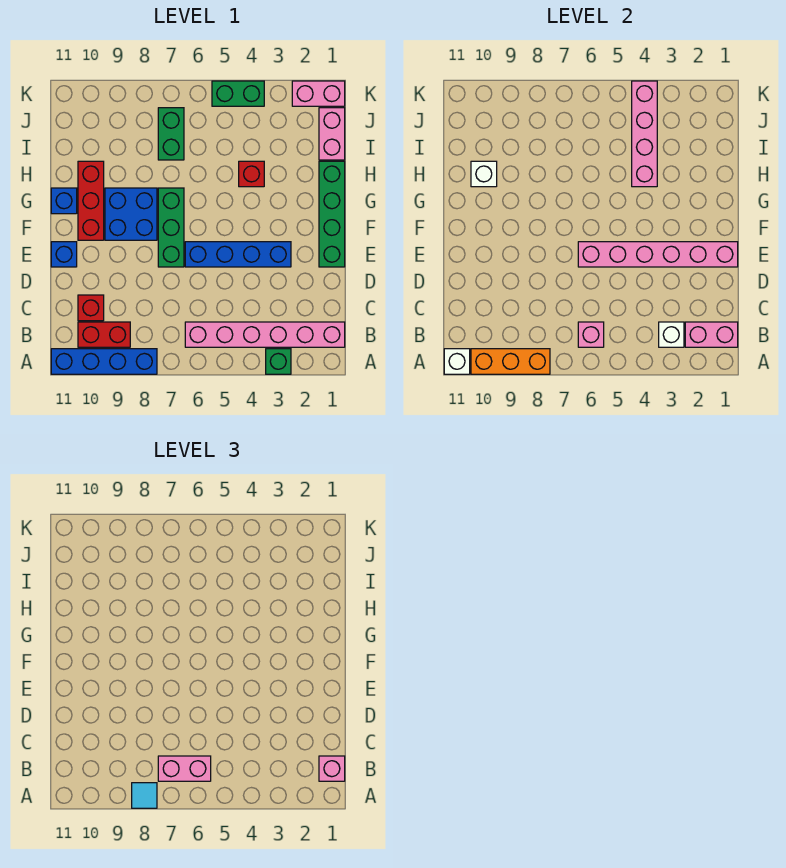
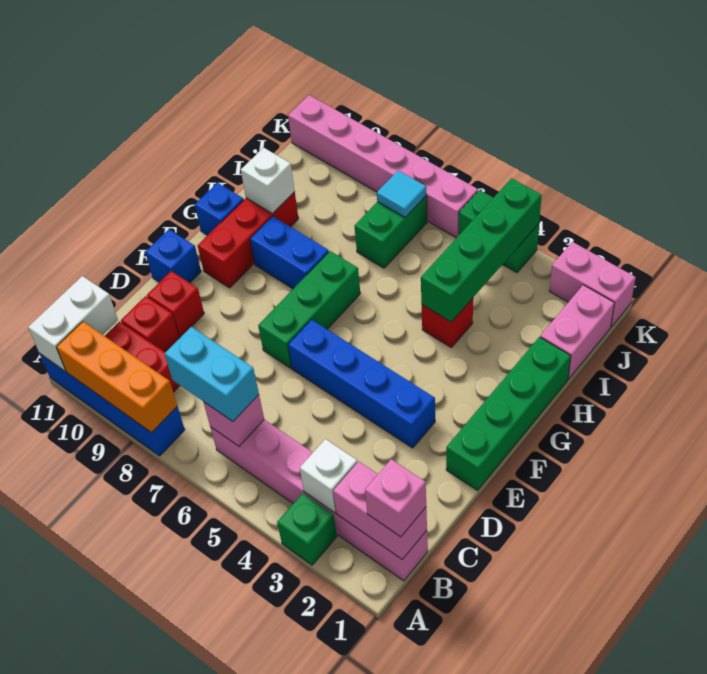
cyan 1x1 tile [132,783,157,808] -> cyan 1x1 tile moved to [377,170,426,217]
white 1x1 brick [444,349,470,374] -> white 1x2 brick [28,276,118,371]
pink 1x2 brick [158,756,211,781] -> cyan 1x2 brick [164,327,259,422]
none -> red 1x1 brick [147,271,204,337]
pink 1x6 brick [578,242,738,267] -> pink 1x6 brick moved to [288,95,478,238]
blue 2x2 brick [105,188,157,240] -> blue 1x2 brick [250,216,329,289]
pink 1x4 brick [632,81,657,187] -> green 1x4 brick [421,178,542,322]

